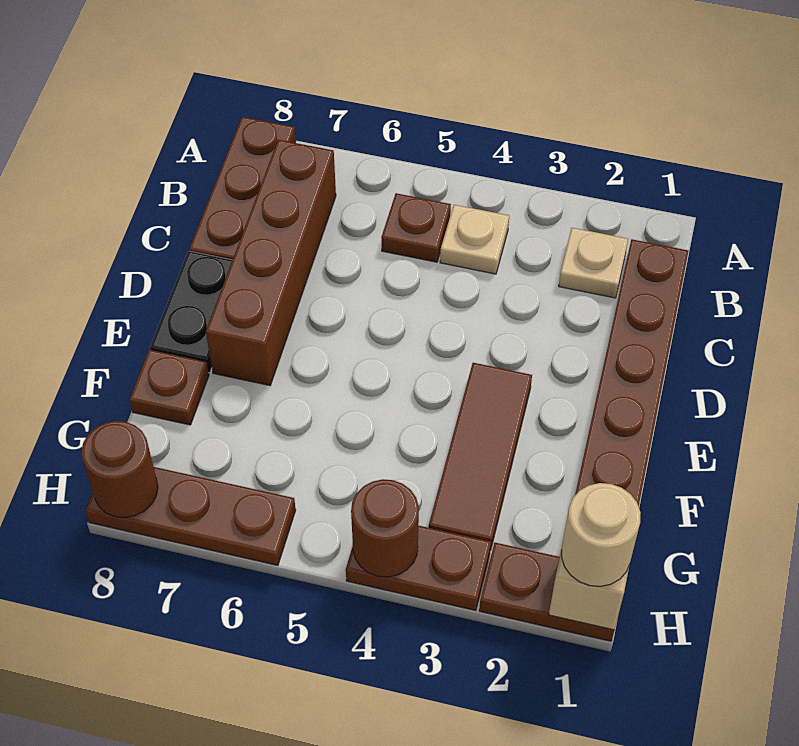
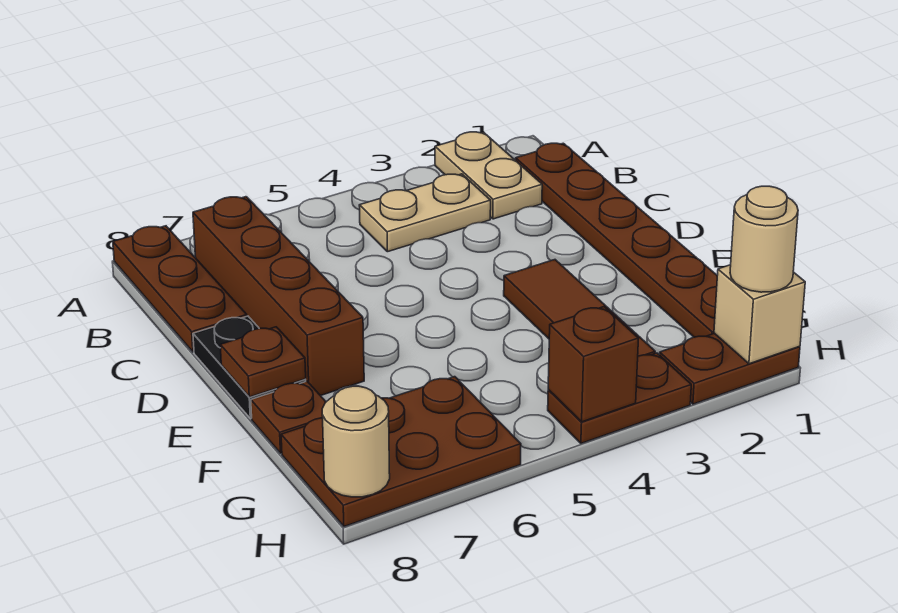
tan 1x1 plate [559,228,628,298] -> tan 1x2 plate [435,132,542,219]
tan 1x1 plate [440,205,509,274] -> tan 1x2 plate [359,174,491,252]
brown 1x1 plate [381,193,451,262] -> brown 1x1 plate moved to [220,327,306,397]
brown 1x1 round brick [351,479,419,577] -> brown 1x1 brick [548,307,639,422]
brown 1x3 plate [85,467,296,565] -> brown 2x3 plate [281,377,521,526]
brown 1x1 round brick [81,421,158,518] -> tan 1x1 round brick [322,386,390,497]

